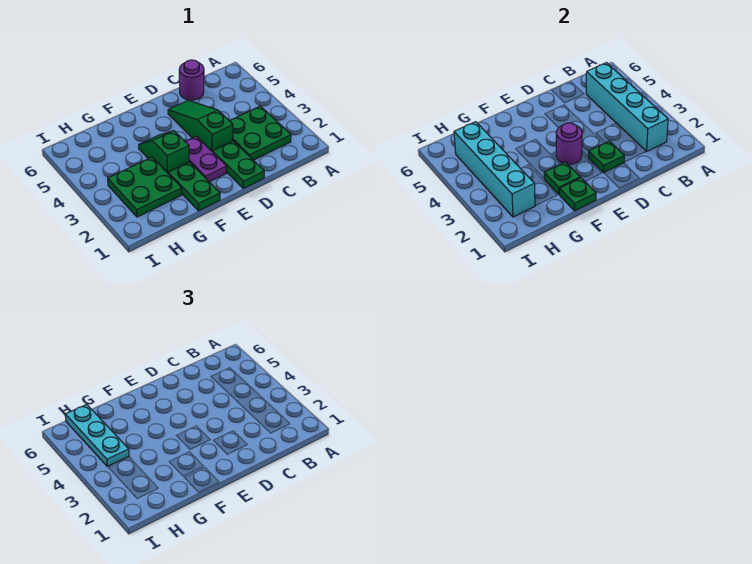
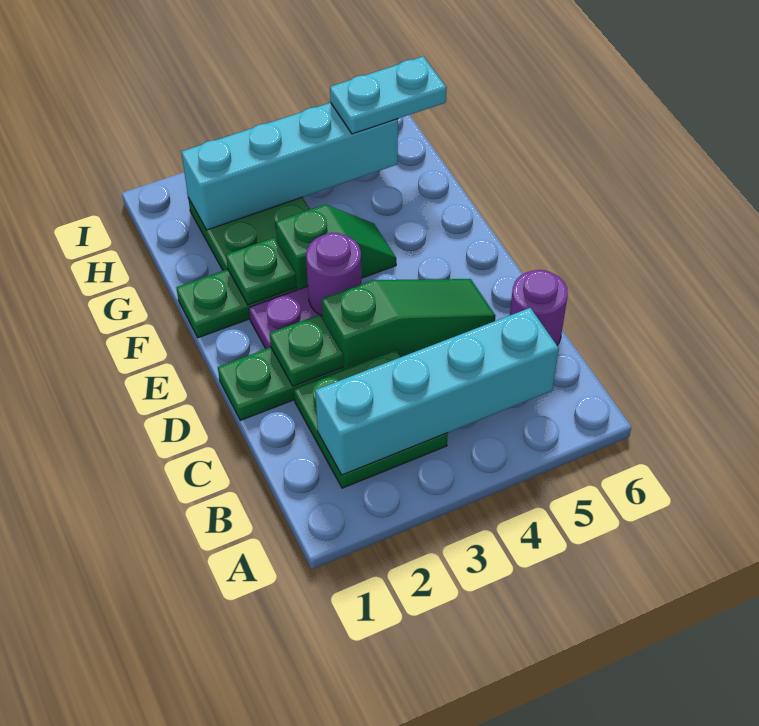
green 1x1 plate [559,178,596,211] -> none
cyan 1x3 plate [65,404,129,467] -> cyan 1x2 plate [330,56,447,134]

